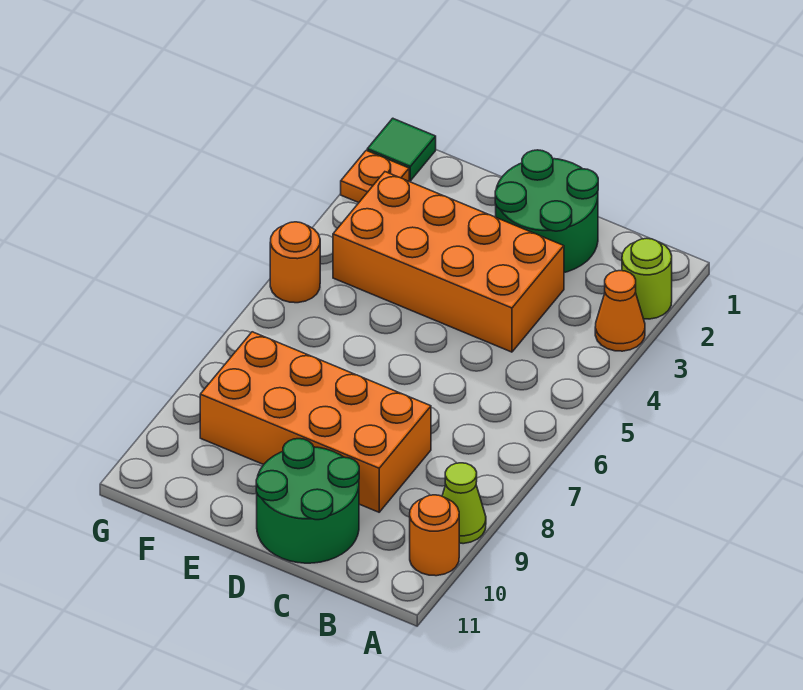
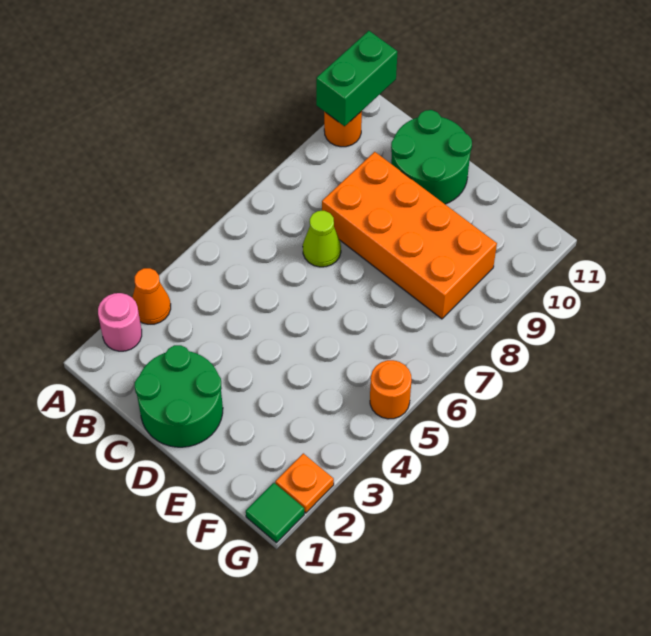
lime 1x1 round brick [622,239,672,319] -> pink 1x1 round brick [98,293,142,351]
lime 1x1 cone [442,463,486,544] -> lime 1x1 cone moved to [303,211,341,267]
none -> green 1x2 brick [316,31,397,126]
orange 2x4 brick [333,172,564,352] -> none

